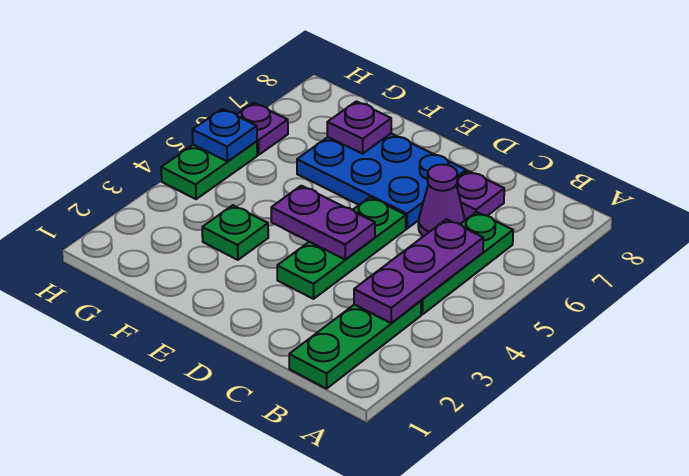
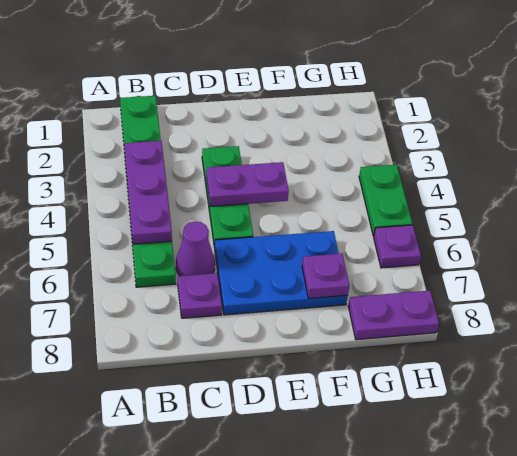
green 1x1 plate [202,205,268,260] -> none
none -> purple 1x2 plate [348,291,439,340]
blue 1x1 plate [193,109,257,161] -> none

